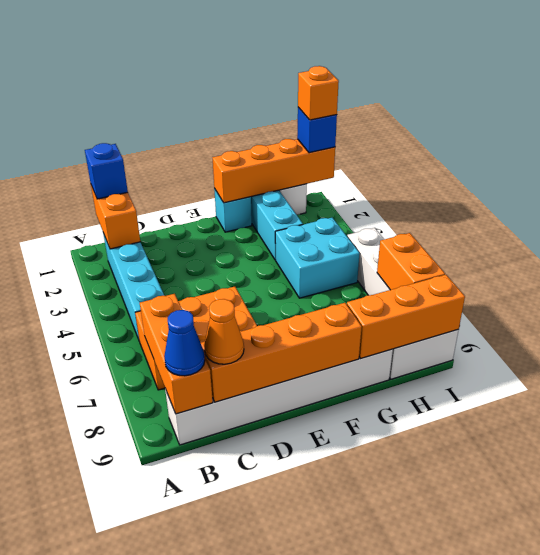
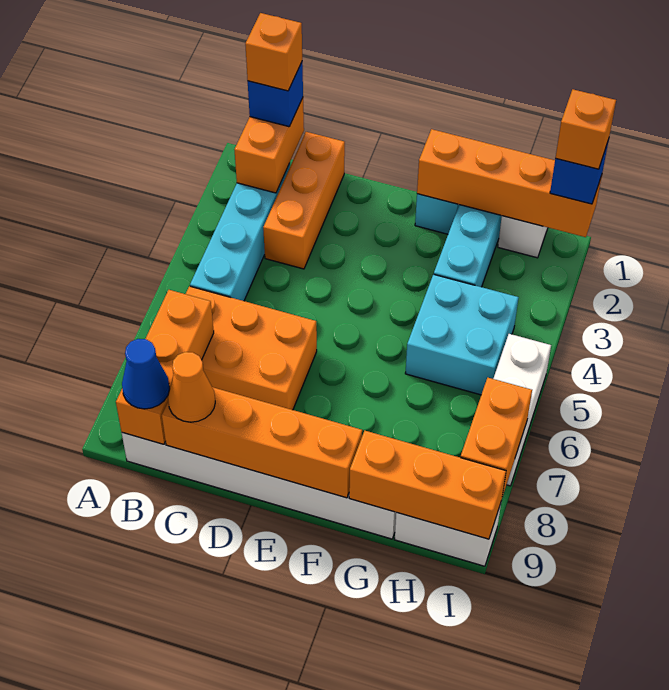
none -> orange 1x1 brick [245,13,302,91]
none -> orange 1x3 brick [263,132,345,269]

